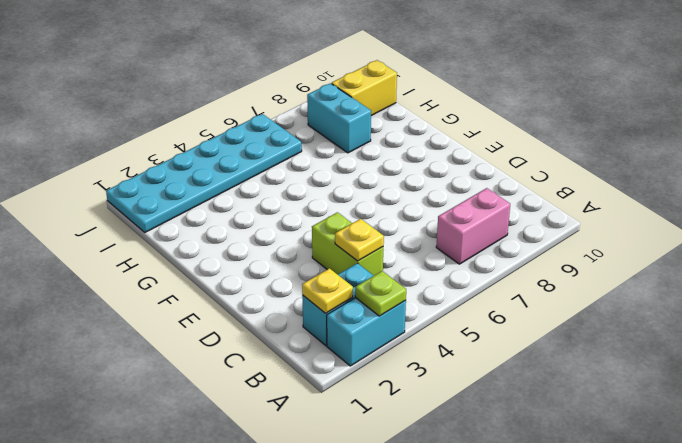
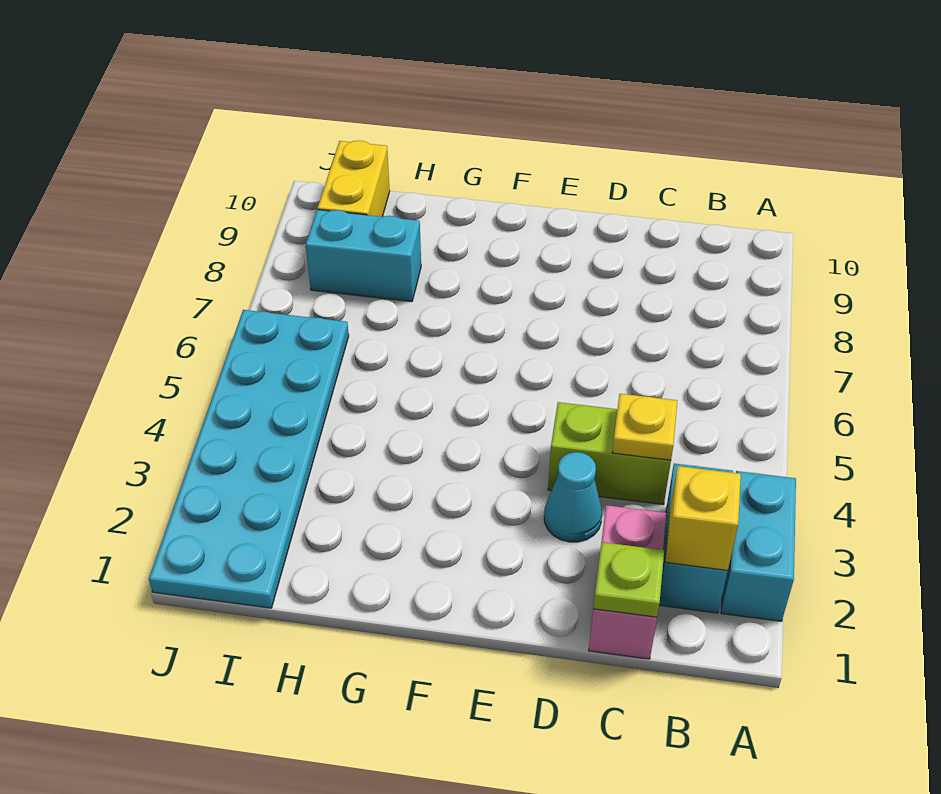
lime 1x1 plate [355,271,406,316] -> lime 1x1 plate moved to [593,542,664,617]
yellow 1x1 plate [302,268,353,314] -> yellow 1x1 brick [665,466,741,570]
pink 1x2 brick [436,188,510,264] -> pink 1x2 brick moved to [589,505,666,659]
none -> cyan 1x1 cone [544,452,602,542]

